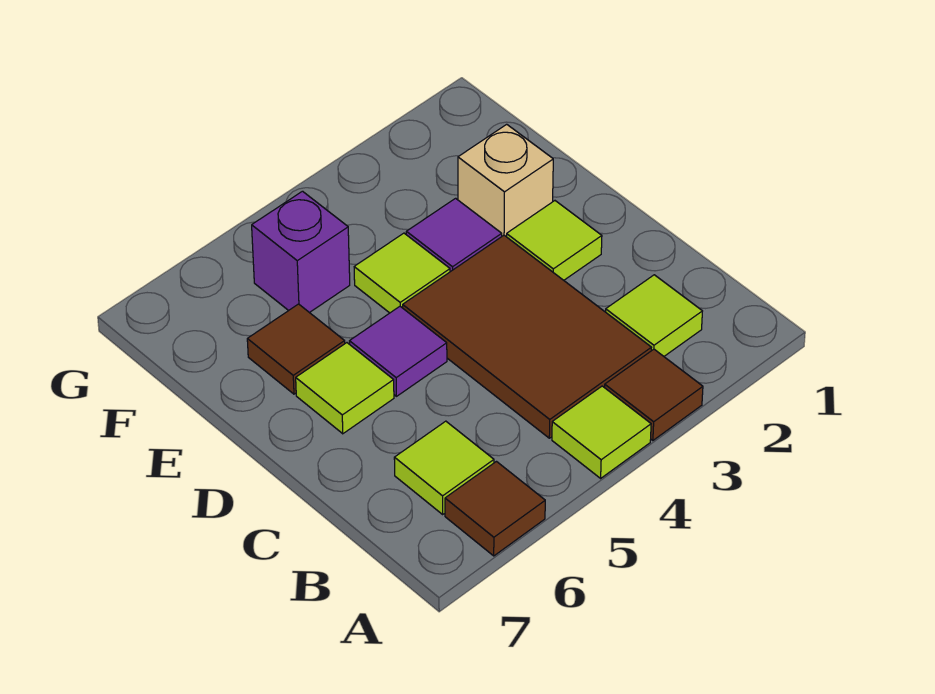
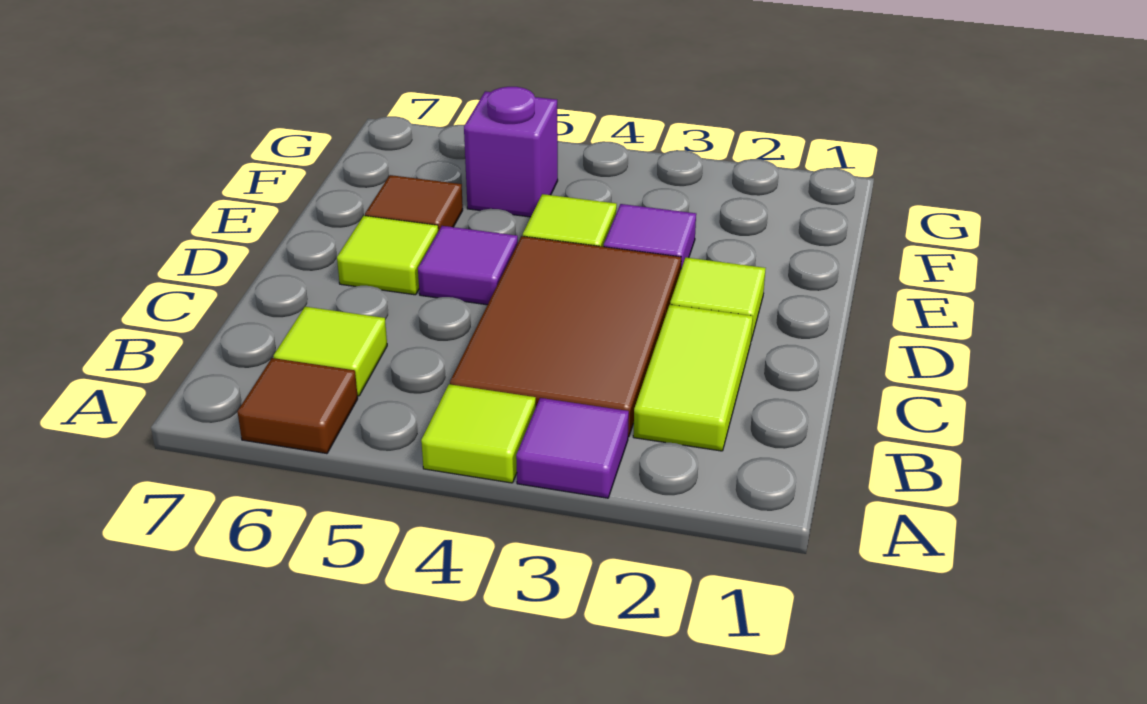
brown 1x1 tile [605,349,703,441] -> purple 1x1 tile [516,398,629,498]
lime 1x1 tile [606,275,702,356] -> lime 1x2 tile [633,305,753,451]
tan 1x1 brick [458,124,553,236] -> none

